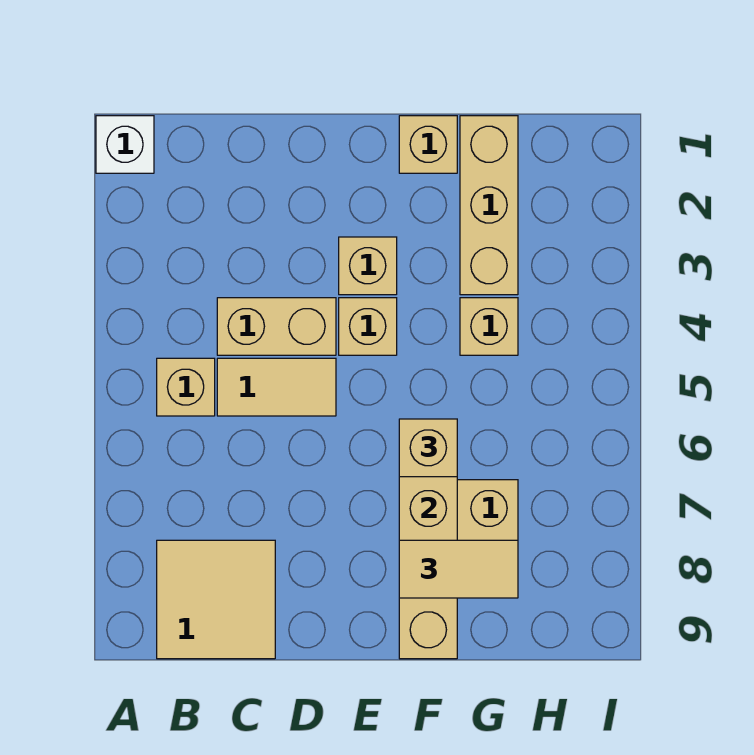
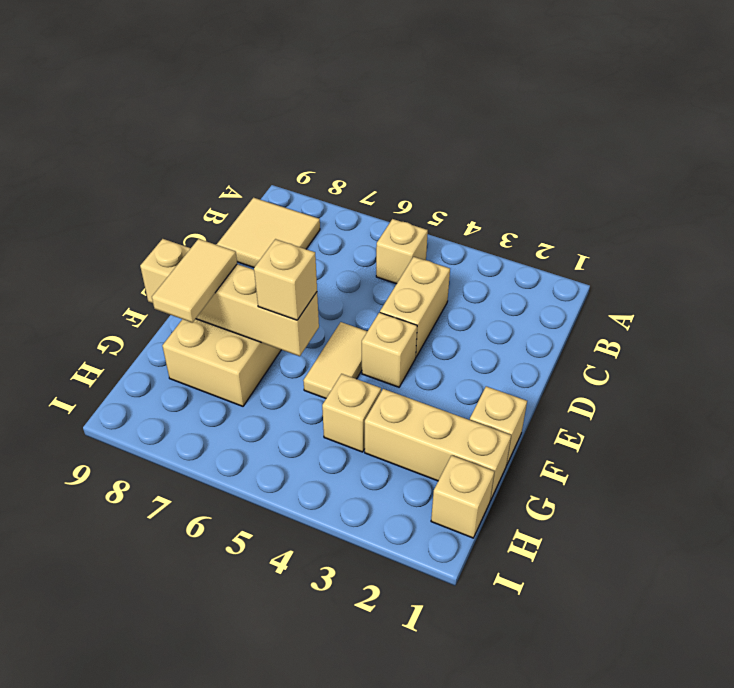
white 1x1 brick [96,116,154,173] -> none
tan 1x2 tile [217,358,336,416] -> tan 1x2 tile moved to [303,322,367,398]
tan 1x1 brick [339,237,397,295] -> tan 1x1 brick moved to [431,455,495,538]

